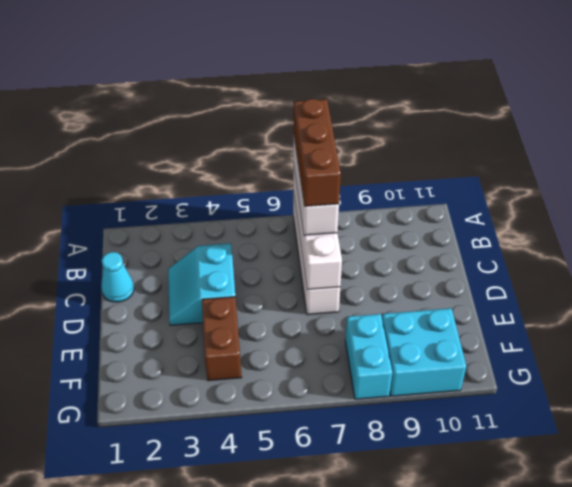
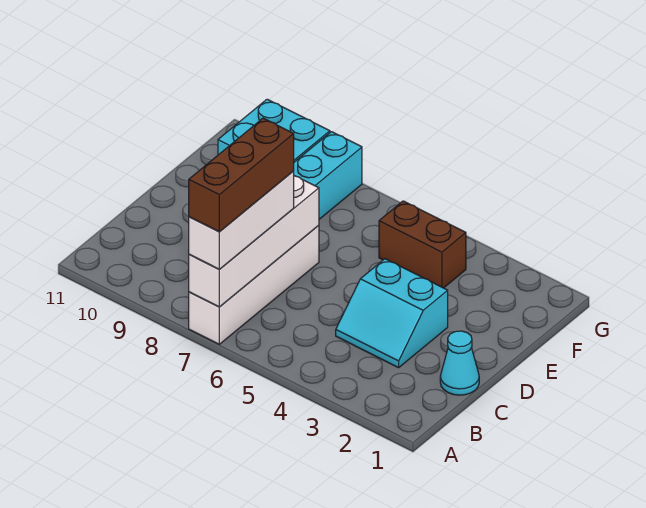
cyan 2x2 slope [168,243,235,325] -> cyan 2x2 slope turned to [336,259,448,368]
brown 1x2 brick [202,297,242,381] -> brown 1x2 brick turned to [379,201,466,288]

